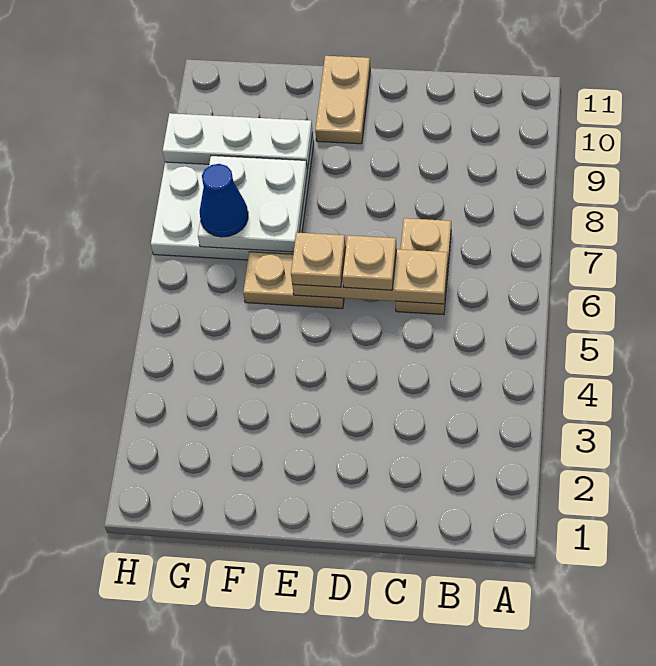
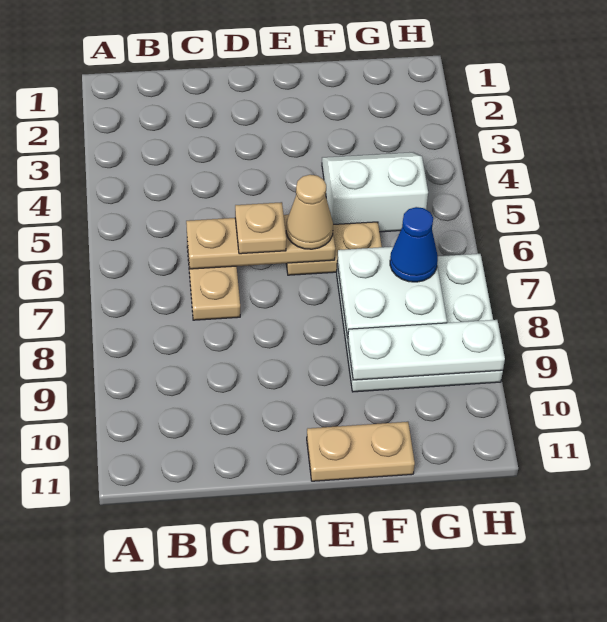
tan 1x1 plate [291,232,346,287] -> tan 1x1 cone [286,175,333,249]
tan 1x2 plate [315,56,370,144] -> tan 1x2 plate turned to [307,422,415,481]
none -> white 2x2 slope [322,152,428,232]

